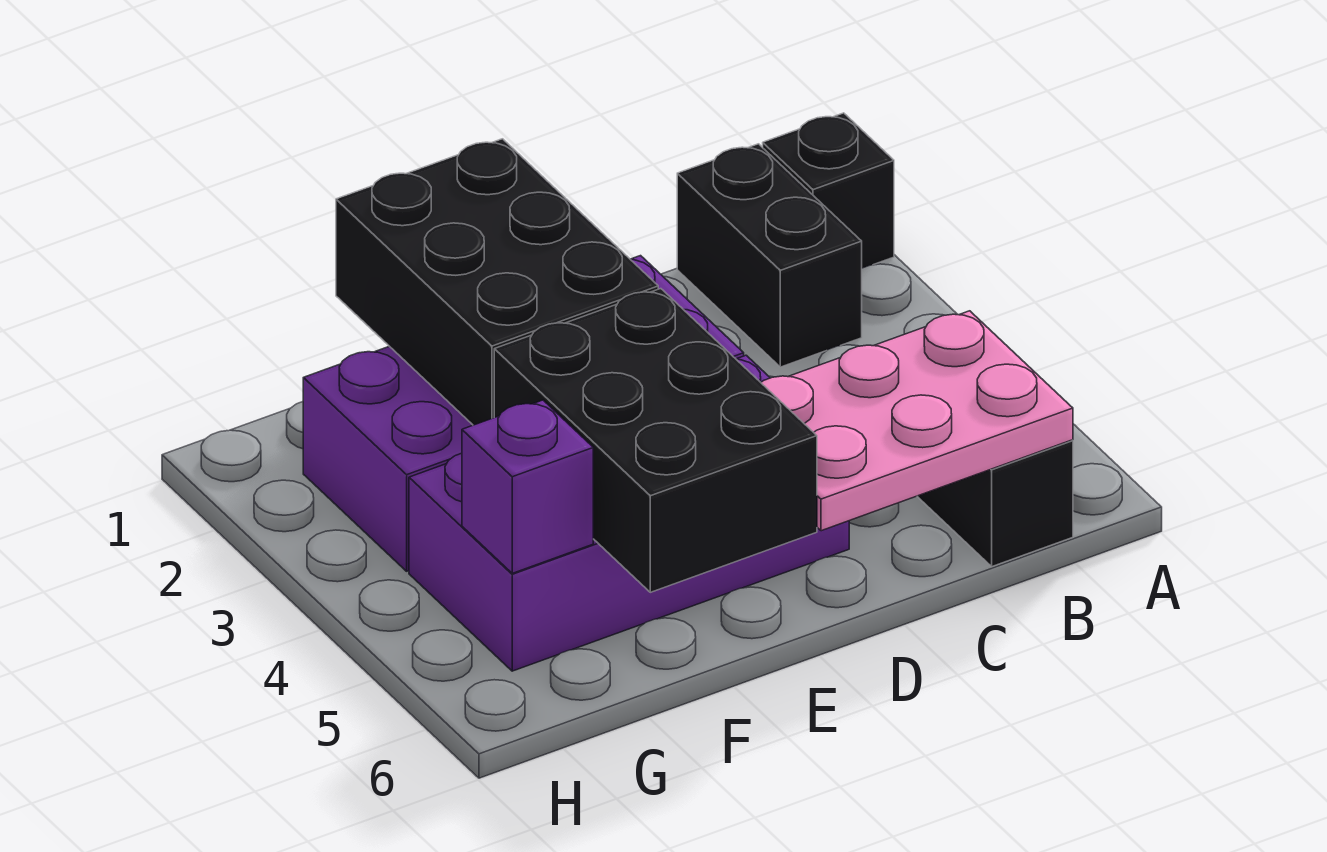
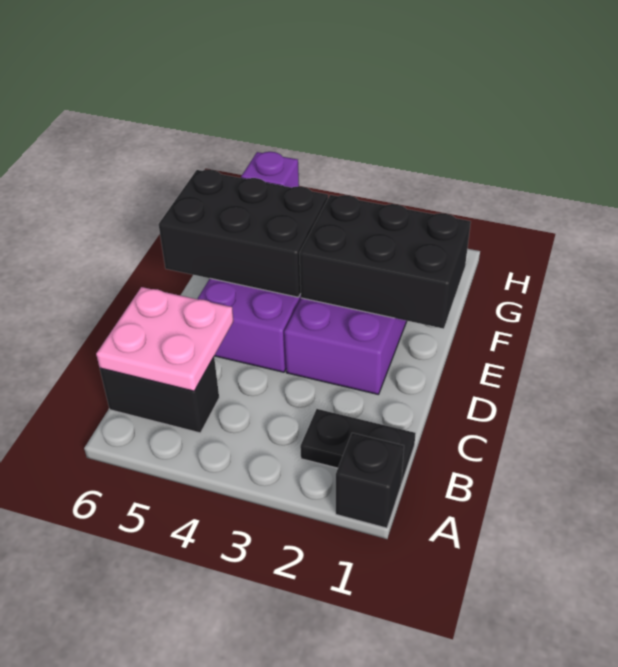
black 1x2 brick [677,144,862,367] -> black 1x2 plate [300,409,416,484]
pink 2x3 plate [761,311,1073,531] -> pink 2x2 plate [96,287,233,391]

